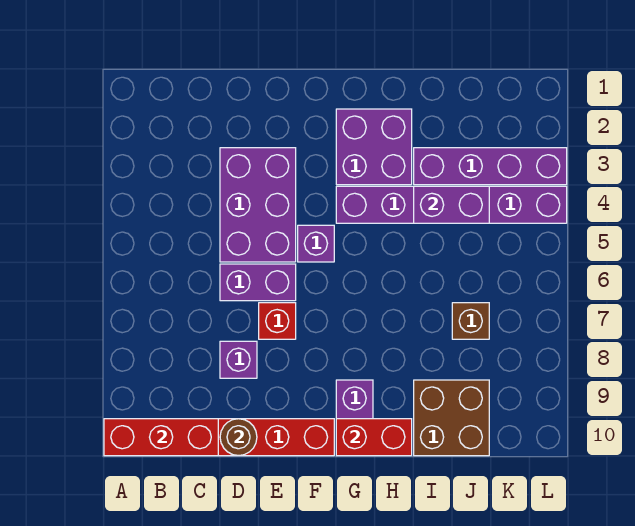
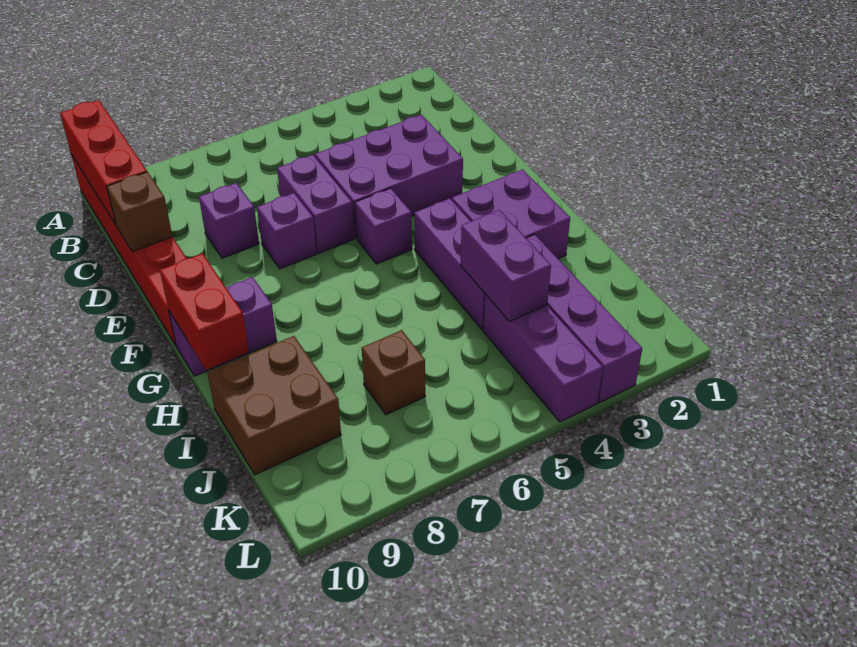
brown 1x1 round brick [220,419,257,456] -> brown 1x1 brick [107,172,172,252]
red 1x1 brick [259,303,296,339] -> purple 1x1 brick [257,193,316,269]

